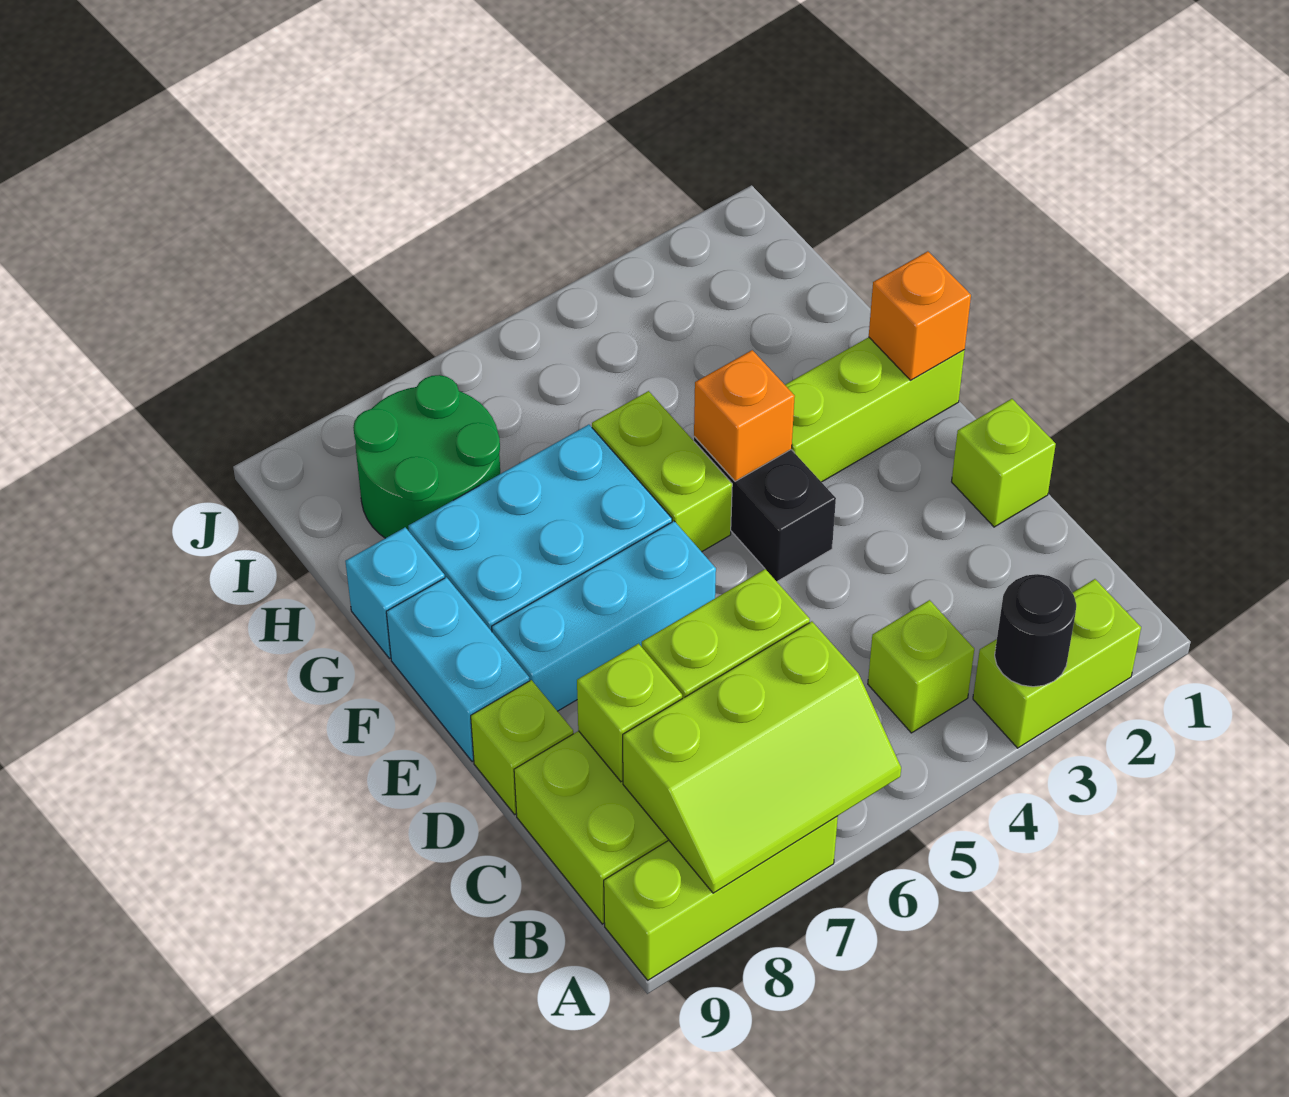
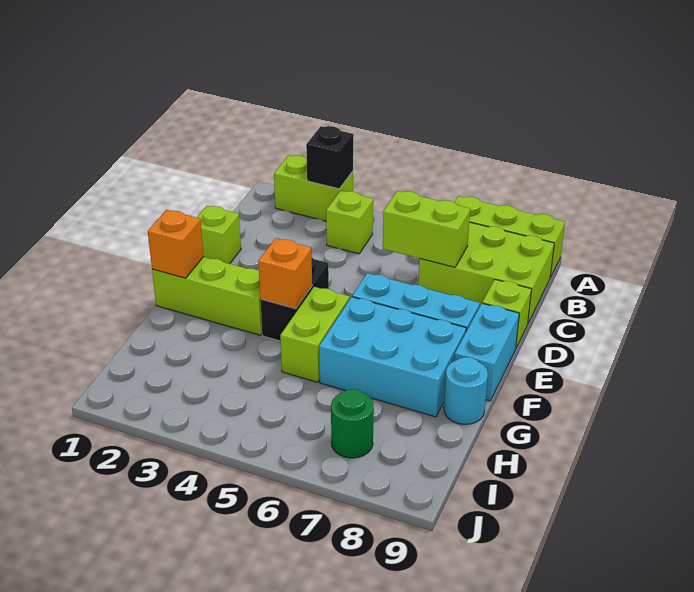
black 1x1 round brick [995,574,1076,687] -> black 1x1 brick [306,126,353,189]
lime 2x3 slope [623,621,901,893] -> none
lime 1x1 brick [577,644,682,782] -> none
cyan 1x1 brick [345,527,445,659] -> cyan 1x1 round brick [444,357,488,424]
green 2x2 round brick [353,375,500,538] -> green 1x1 round brick [331,389,374,458]

